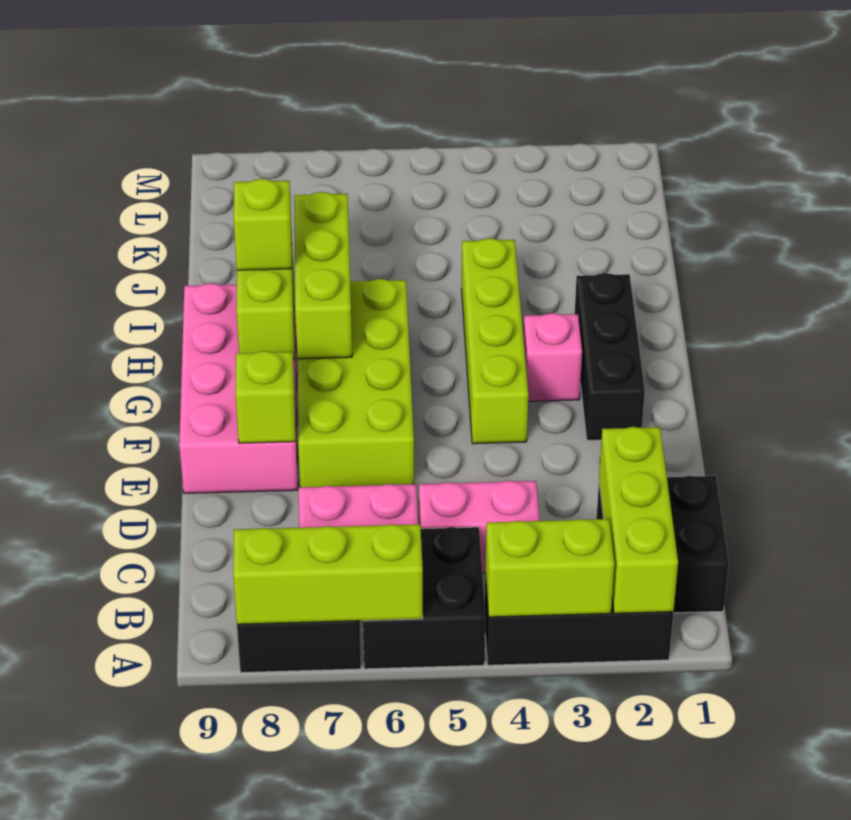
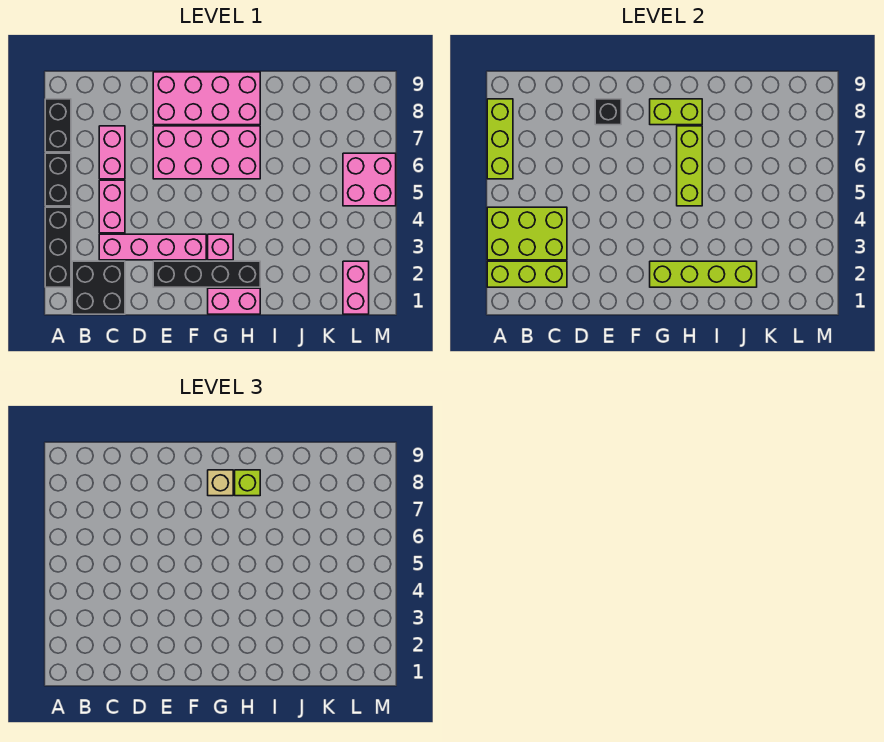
lime 1x2 brick [485,519,614,617] -> lime 2x3 brick [487,207,567,260]
black 2x2 brick [363,527,486,669] -> black 1x2 brick [45,153,71,206]
none -> pink 1x4 brick [99,234,206,260]
lime 2x4 brick [297,279,414,487] -> pink 2x4 brick [153,126,260,179]
lime 1x1 brick [235,351,295,443] -> black 1x1 brick [595,99,621,125]
black 1x3 brick [575,273,645,440] -> black 1x4 brick [153,261,260,287]
lime 1x4 brick [462,238,528,444] -> lime 1x4 brick moved to [650,261,757,287]
none -> pink 1x2 brick [208,288,260,314]
lime 1x3 brick [294,192,352,359] -> lime 1x3 brick turned to [677,126,702,206]
none -> tan 1x1 brick [208,470,233,496]
none -> pink 1x2 brick [343,261,369,314]
none -> pink 2x2 brick [343,153,396,206]

